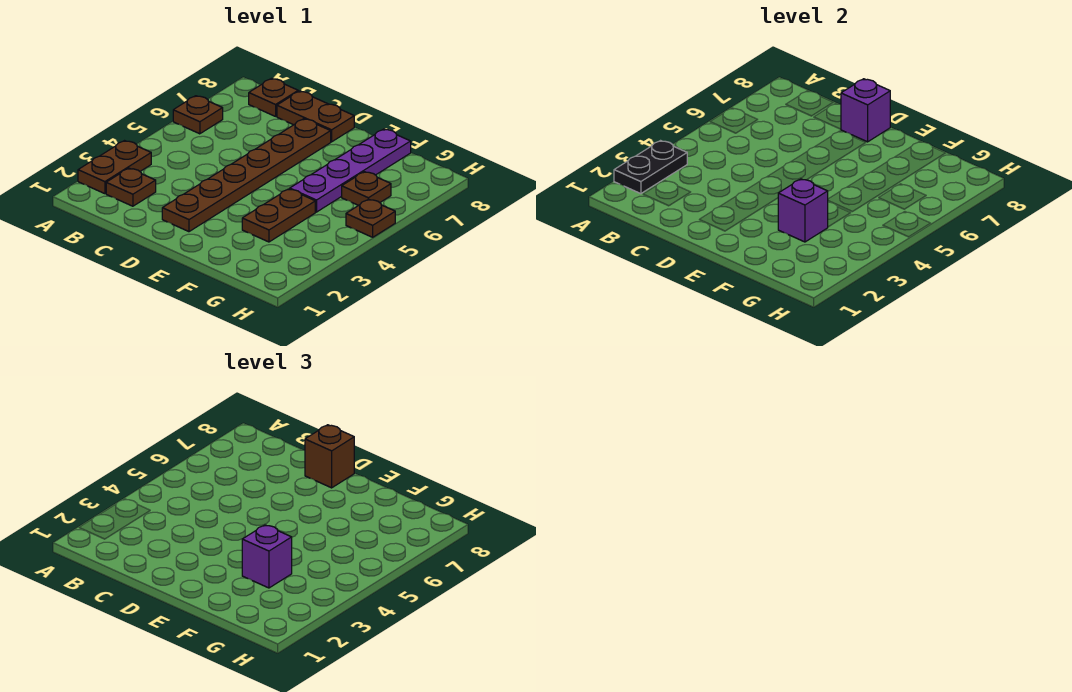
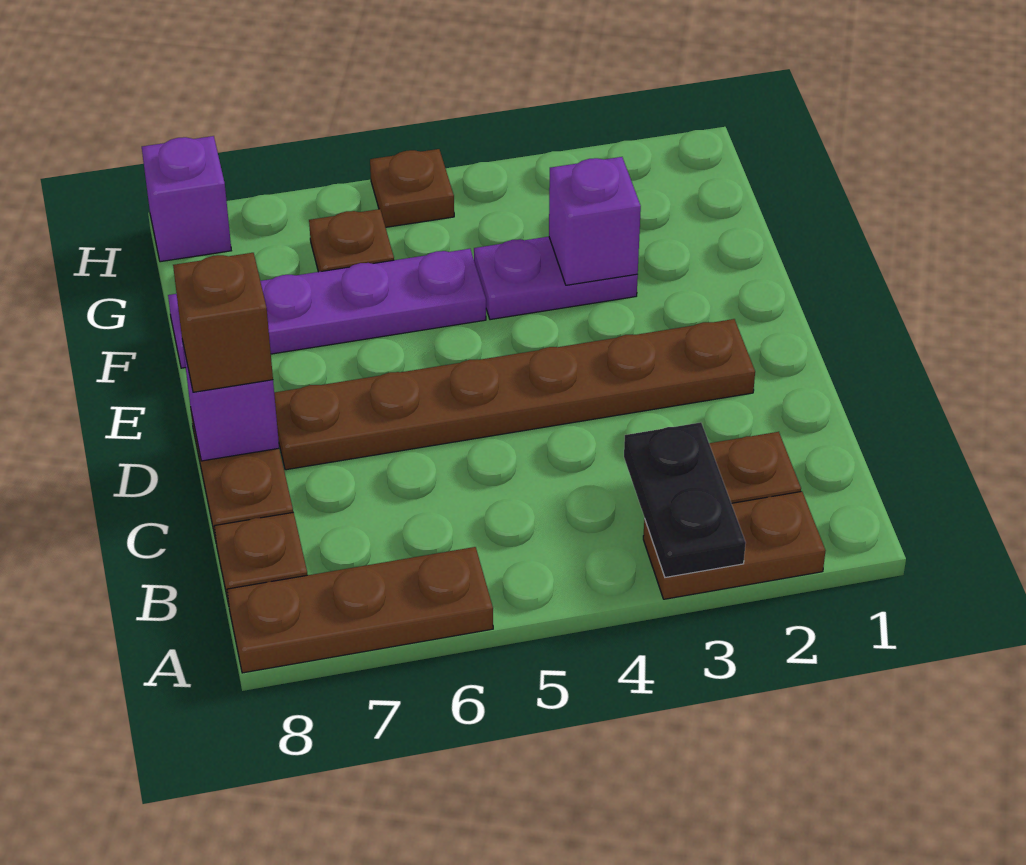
black 1x2 plate [614,141,687,194] -> black 1x2 plate turned to [624,422,746,577]
brown 1x1 plate [173,96,223,134] -> brown 1x3 plate [227,547,493,673]
brown 1x2 plate [242,189,315,242] -> purple 1x2 plate [474,237,638,320]
purple 1x1 brick [242,525,292,588] -> purple 1x1 brick moved to [142,136,231,262]

